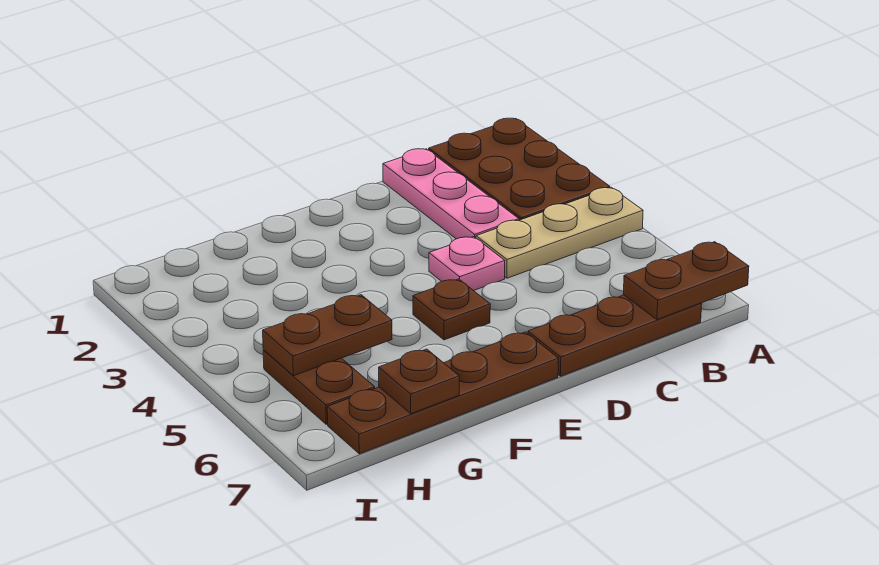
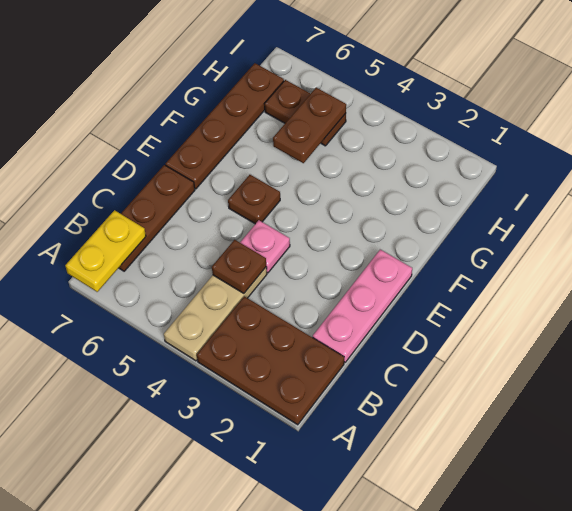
brown 1x2 plate [623,242,749,320] -> yellow 1x2 plate [65,210,146,292]
pink 1x3 plate [383,149,519,239] -> pink 1x3 plate turned to [313,250,412,362]
brown 1x1 plate [379,349,459,414] -> brown 1x1 plate moved to [212,240,266,293]

